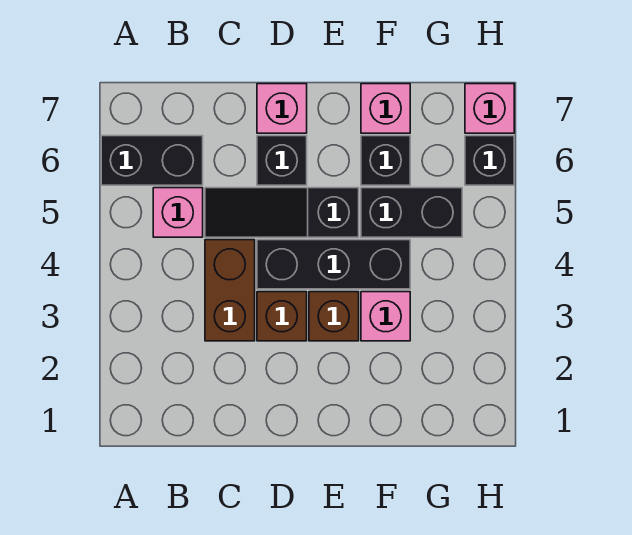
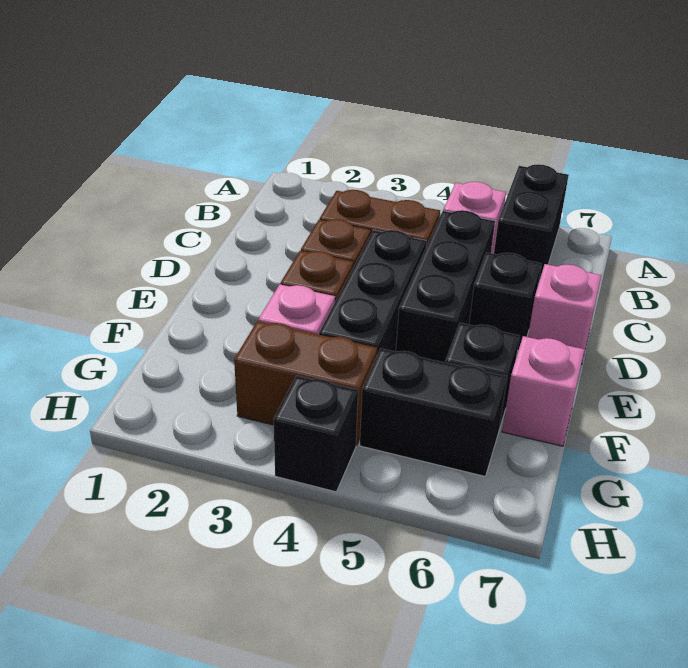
black 1x3 slope [205,188,359,237] -> black 1x3 brick [396,210,495,363]
black 1x2 brick [361,188,462,237] -> black 1x2 brick turned to [360,349,507,476]
none -> brown 1x2 brick [234,321,377,445]
black 1x1 brick [465,136,514,185] -> black 1x1 brick moved to [274,376,358,492]
pink 1x1 brick [465,84,514,133] -> none

